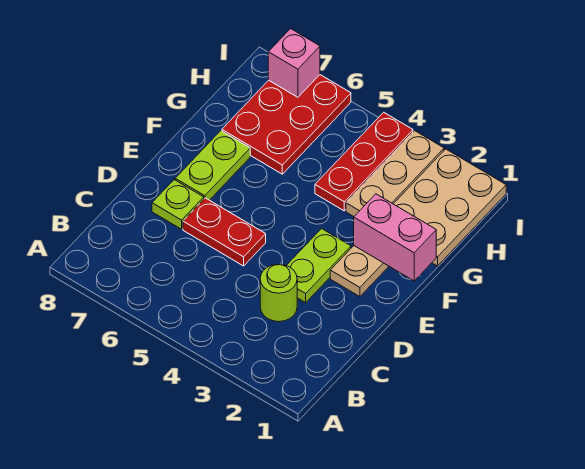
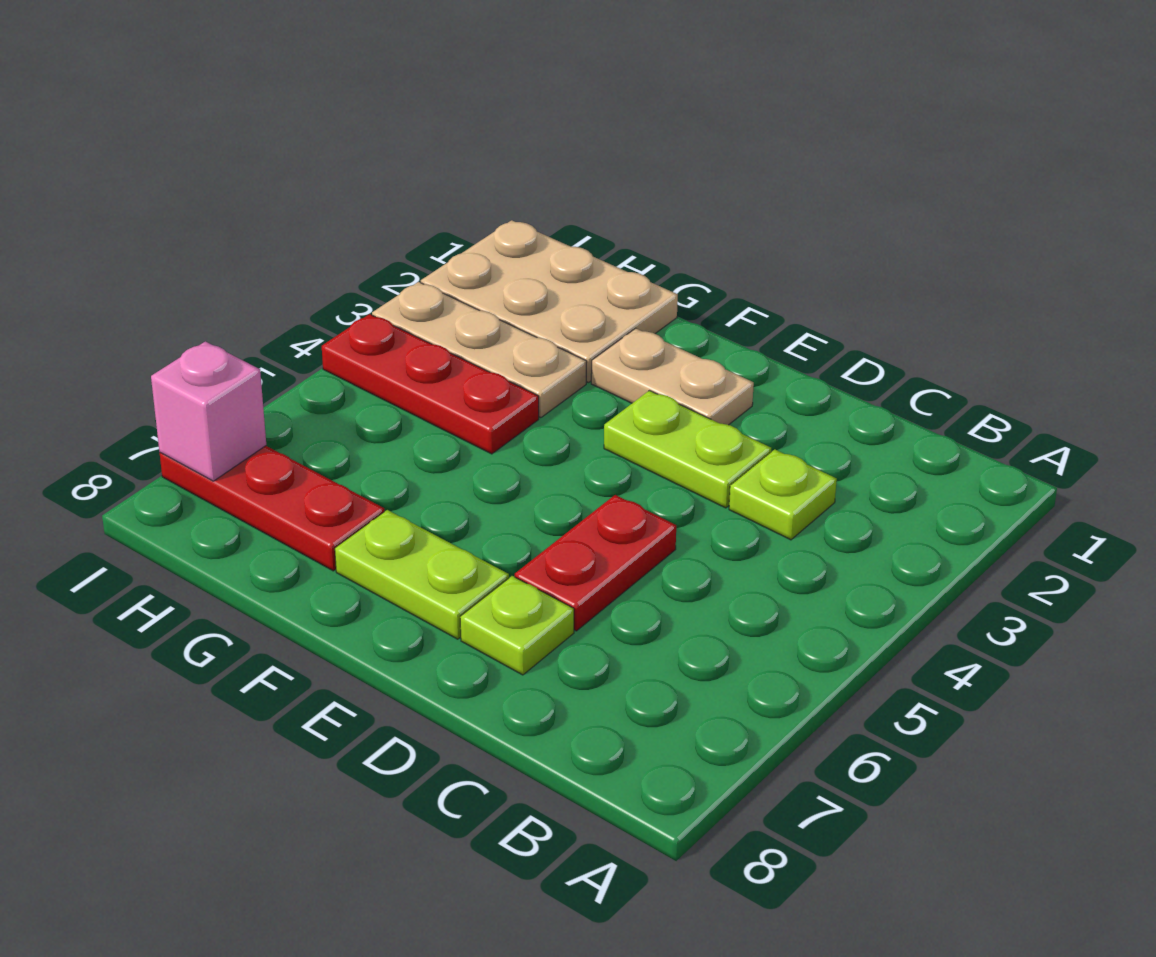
lime 1x1 round brick [260,264,297,322] -> lime 1x1 plate [729,449,837,540]
pink 1x2 brick [354,194,436,281] -> none
red 2x3 plate [222,75,351,174] -> red 1x3 plate [160,446,384,571]

